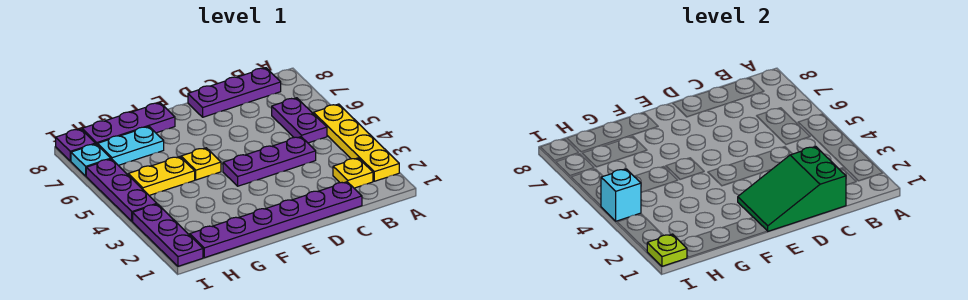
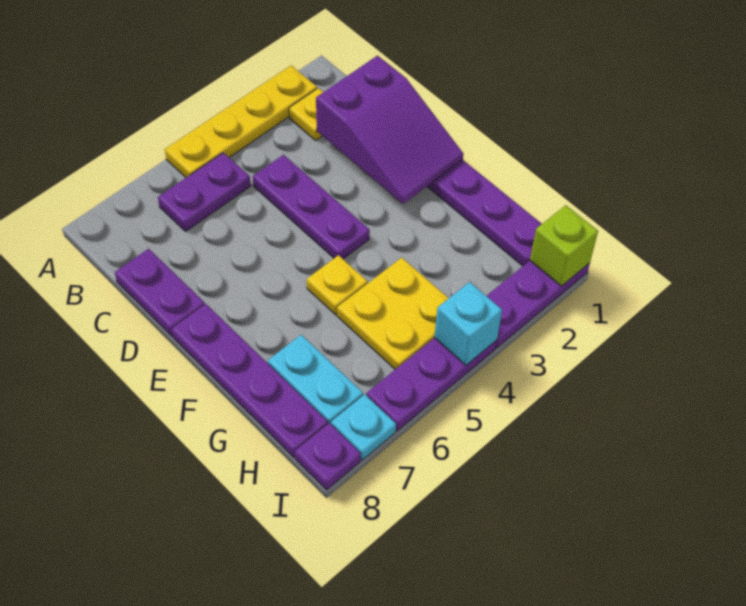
purple 1x3 plate [188,68,281,117] -> purple 1x2 plate [115,249,205,336]
green 2x3 slope [738,146,846,231] -> purple 2x3 slope [316,56,463,204]
purple 1x3 plate [82,103,175,144] -> purple 1x4 plate [172,304,328,458]
yellow 1x2 plate [128,157,195,195] -> yellow 2x2 plate [337,257,449,369]
lime 1x1 plate [647,234,687,266] -> lime 1x1 brick [530,205,598,286]

